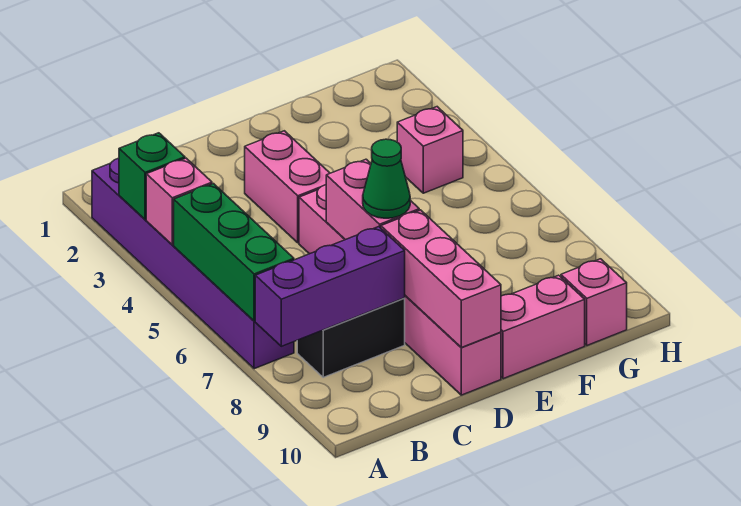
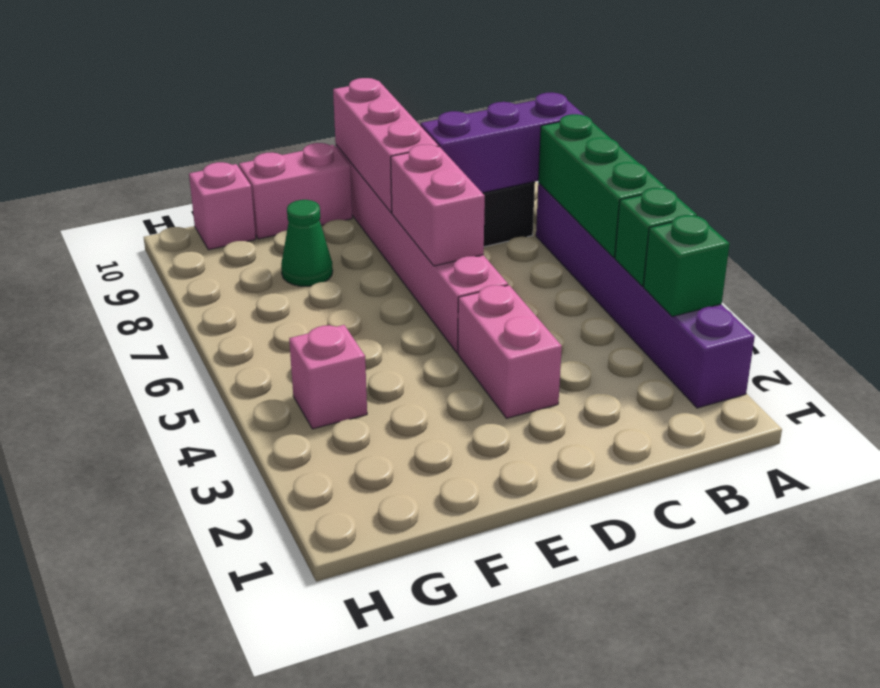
pink 1x1 brick [146,158,212,245] -> green 1x1 brick [615,188,697,286]
green 1x1 cone [363,139,410,218] -> green 1x1 cone moved to [281,200,333,287]

